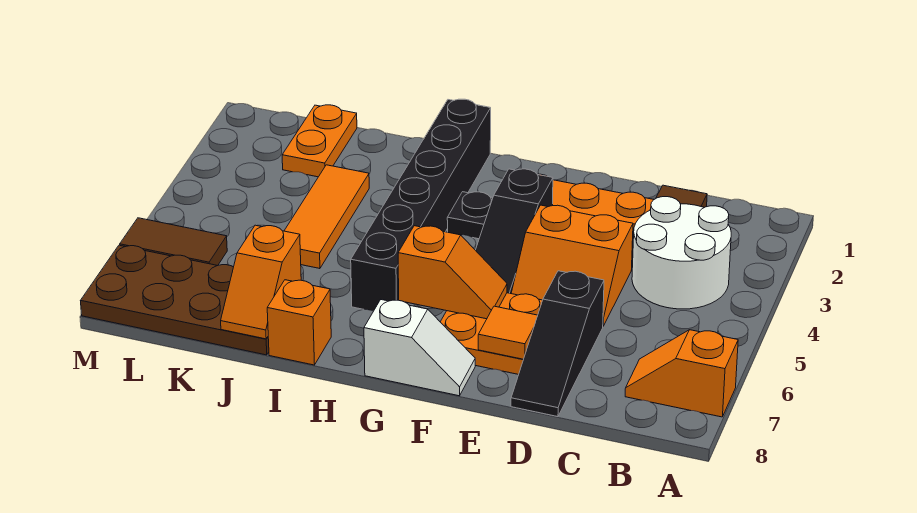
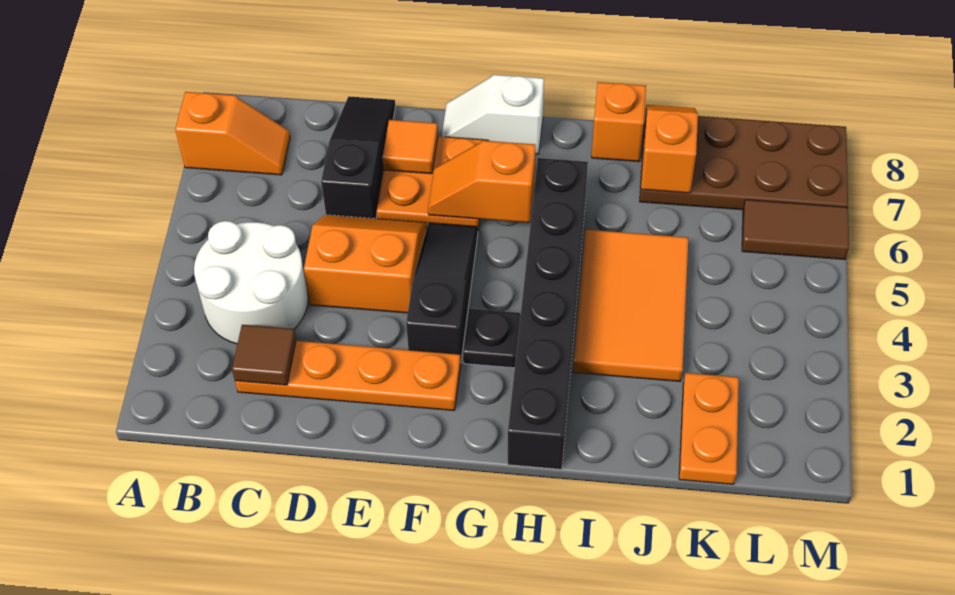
orange 1x3 tile [284,165,369,269] -> orange 2x3 tile [573,230,688,381]

